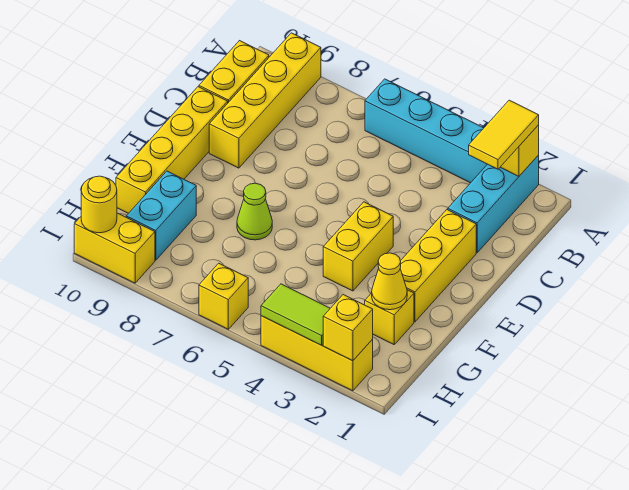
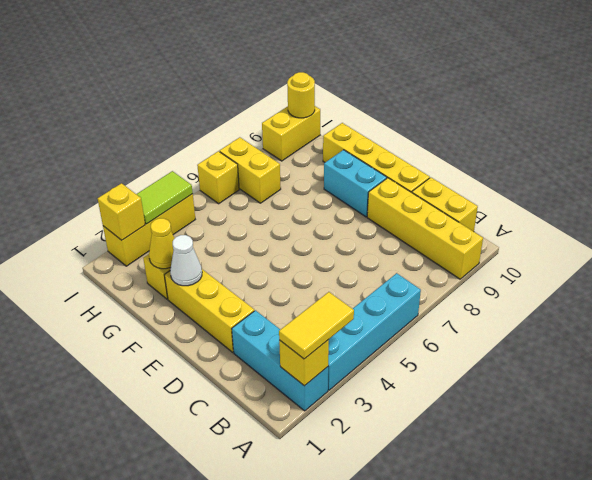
yellow 1x2 tile [469,100,539,169] -> yellow 1x2 tile turned to [279,292,354,359]
yellow 1x2 brick [323,202,393,291] -> yellow 1x2 brick moved to [220,137,281,203]
none -> white 1x1 cone [170,235,202,286]
lime 1x1 cone [237,183,272,240] -> none
cyan 1x2 brick [126,171,196,260] -> cyan 1x2 brick moved to [324,150,387,217]

